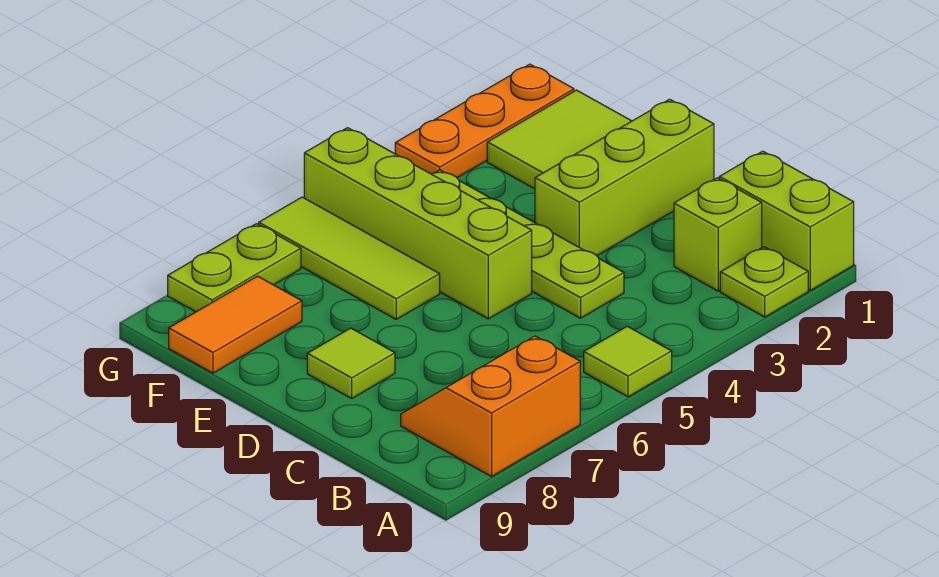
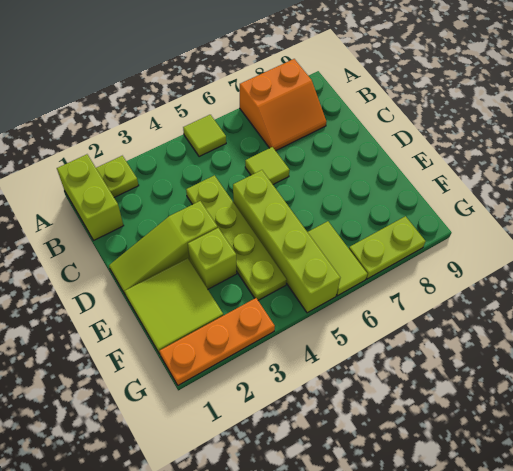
lime 1x1 brick [674,178,762,291] -> lime 1x1 brick moved to [188,228,237,289]
lime 1x3 brick [535,99,714,256] -> lime 1x3 slope [109,201,218,294]
lime 1x1 tile [307,328,395,398] -> lime 1x1 tile moved to [245,147,289,185]
lime 1x3 tile [259,197,440,319] -> lime 1x2 tile [308,221,367,296]
orange 1x2 tile [169,276,302,373] -> none

